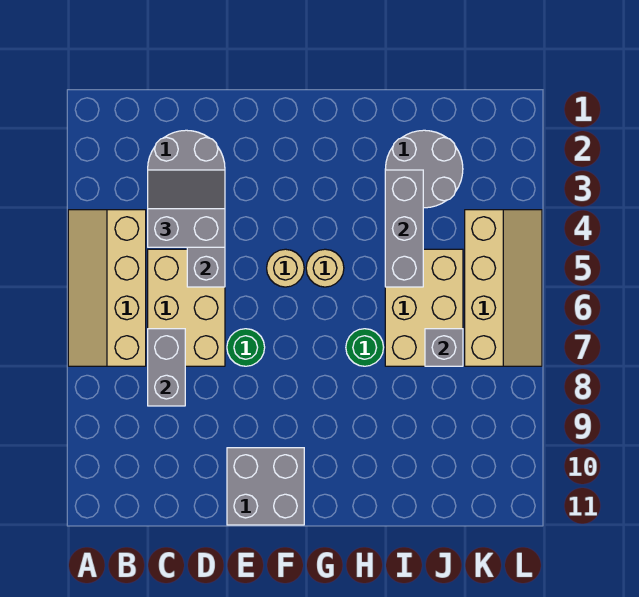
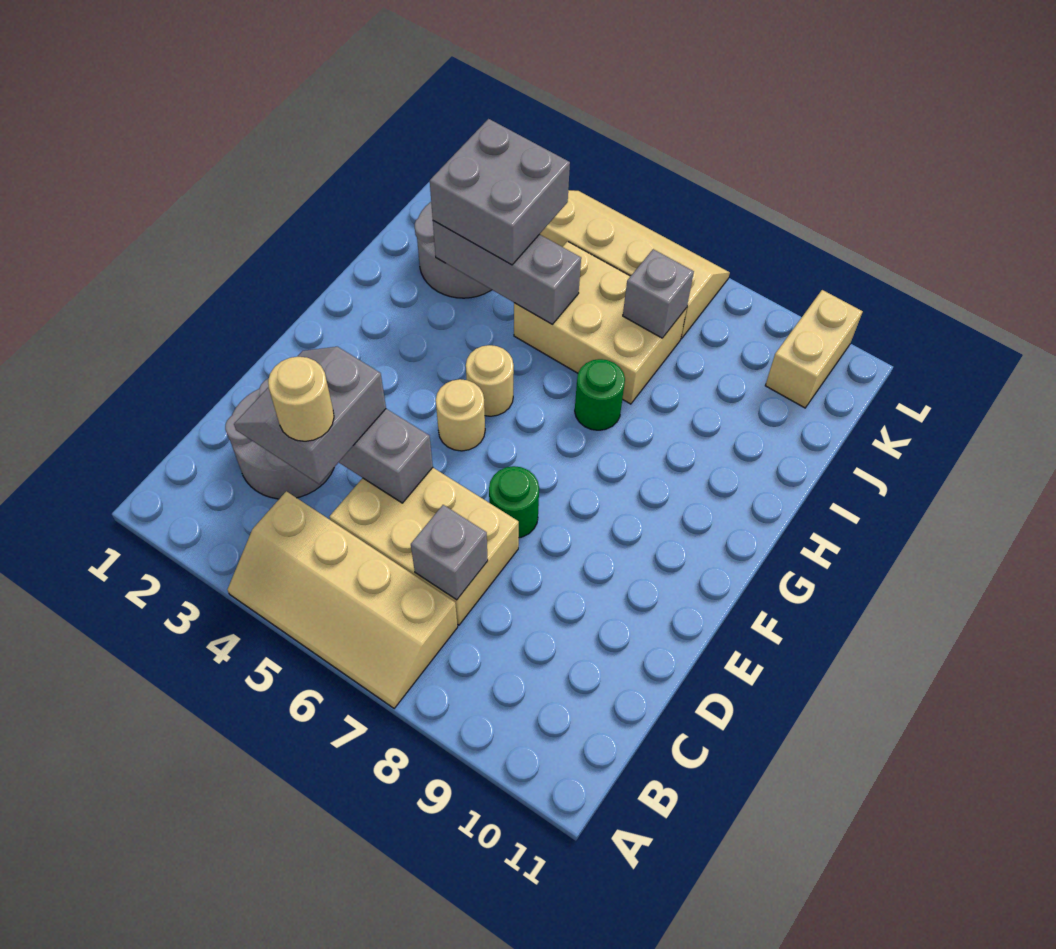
none -> tan 1x1 round brick [268,357,334,441]
grey 1x2 brick [148,329,185,406] -> grey 1x1 brick [411,505,488,600]
grey 2x2 brick [227,448,304,525] -> grey 2x2 brick moved to [430,119,570,265]
none -> tan 1x2 brick [765,290,863,408]

